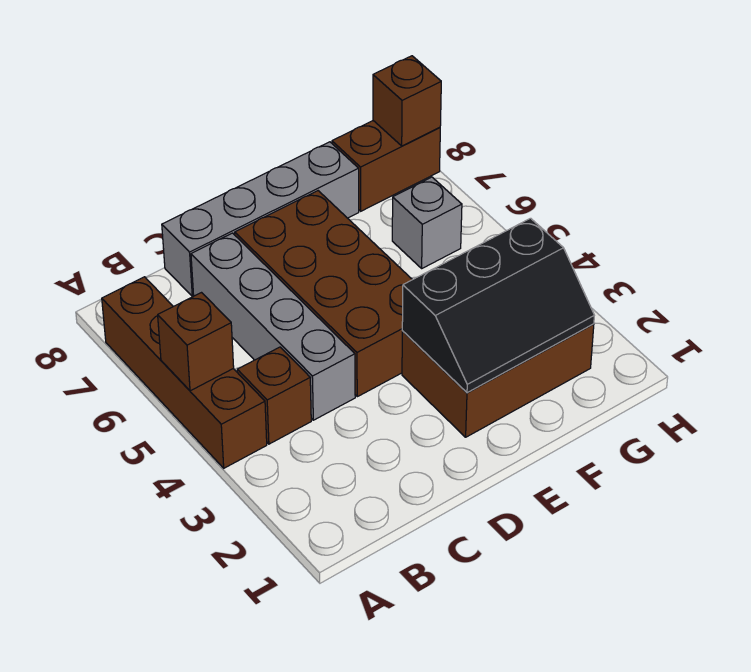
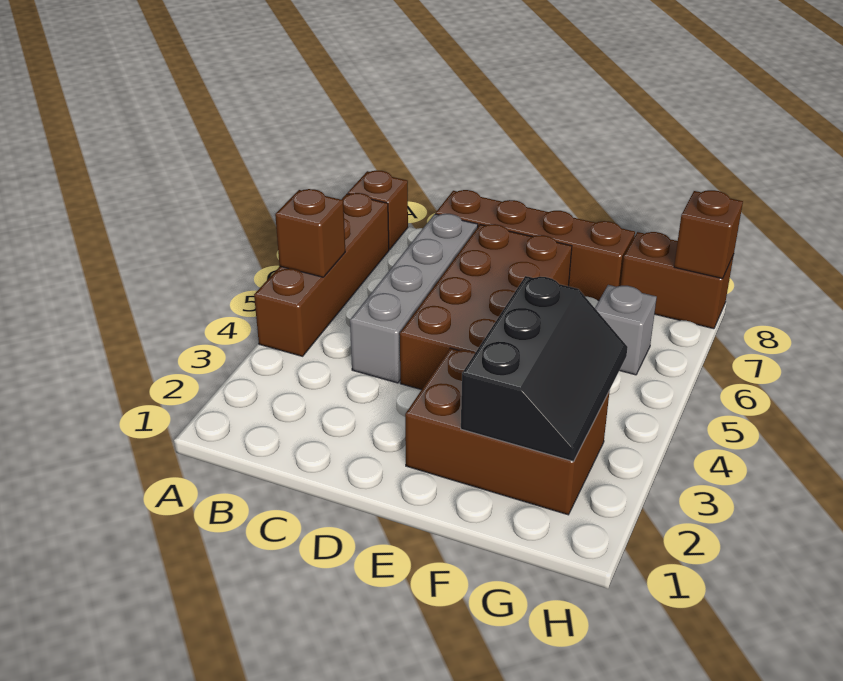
brown 1x1 brick [237,347,311,444] -> brown 1x1 brick moved to [348,170,408,250]
grey 1x4 brick [162,142,359,296] -> brown 1x4 brick [435,190,635,301]
black 2x3 slope [402,218,594,393] -> black 2x3 slope turned to [461,276,627,461]

